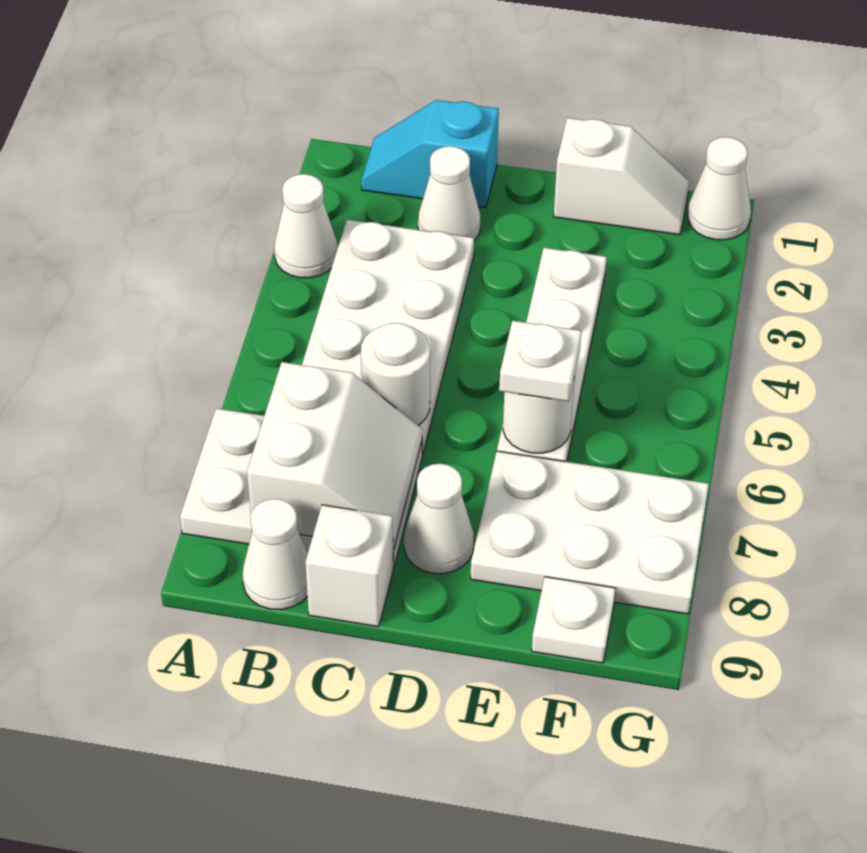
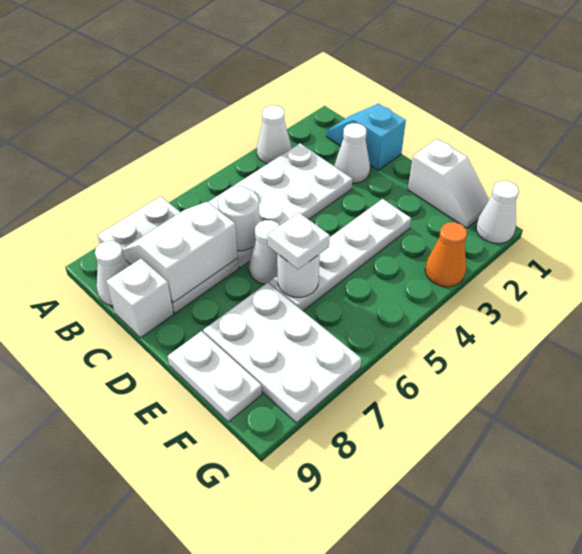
white 2x2 slope [247,362,422,549] -> white 2x2 slope turned to [122,202,238,303]
white 1x1 cone [404,464,474,574] -> white 1x1 cone moved to [249,220,279,284]
white 1x1 plate [532,577,616,663] -> white 1x2 plate [168,331,262,422]
none -> orange 1x1 cone [425,222,467,287]

